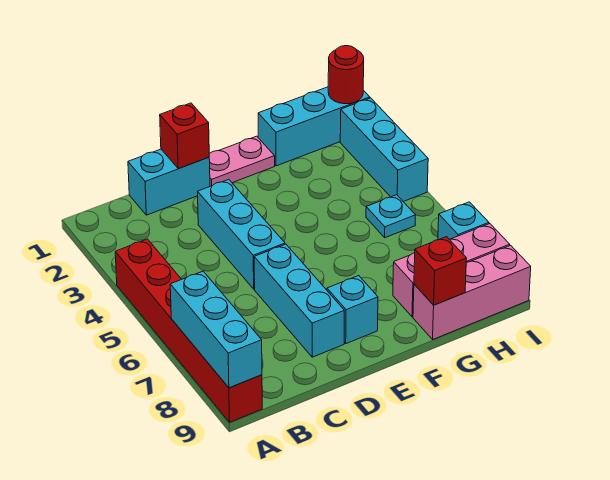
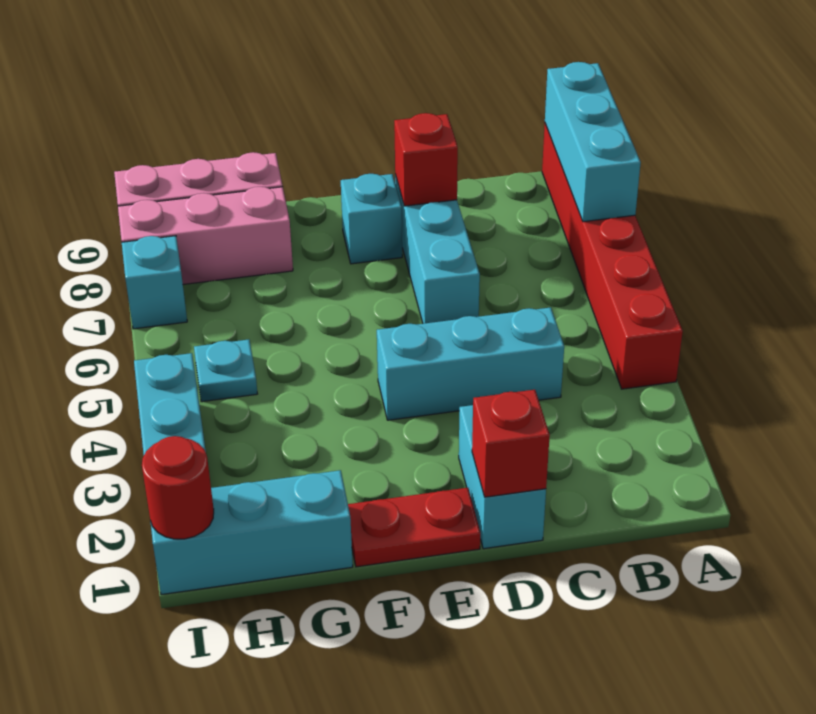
cyan 1x2 brick [128,149,210,215] -> cyan 1x2 brick turned to [459,405,546,549]
cyan 1x3 brick [198,179,285,289] -> cyan 1x3 brick turned to [377,307,564,420]
pink 1x2 plate [209,136,275,186] -> red 1x2 plate [348,488,480,567]
red 1x1 brick [414,237,467,305] -> red 1x1 brick moved to [394,113,458,206]

